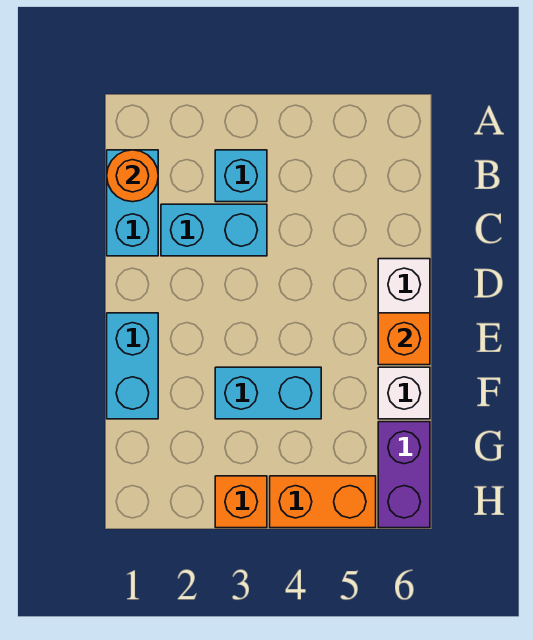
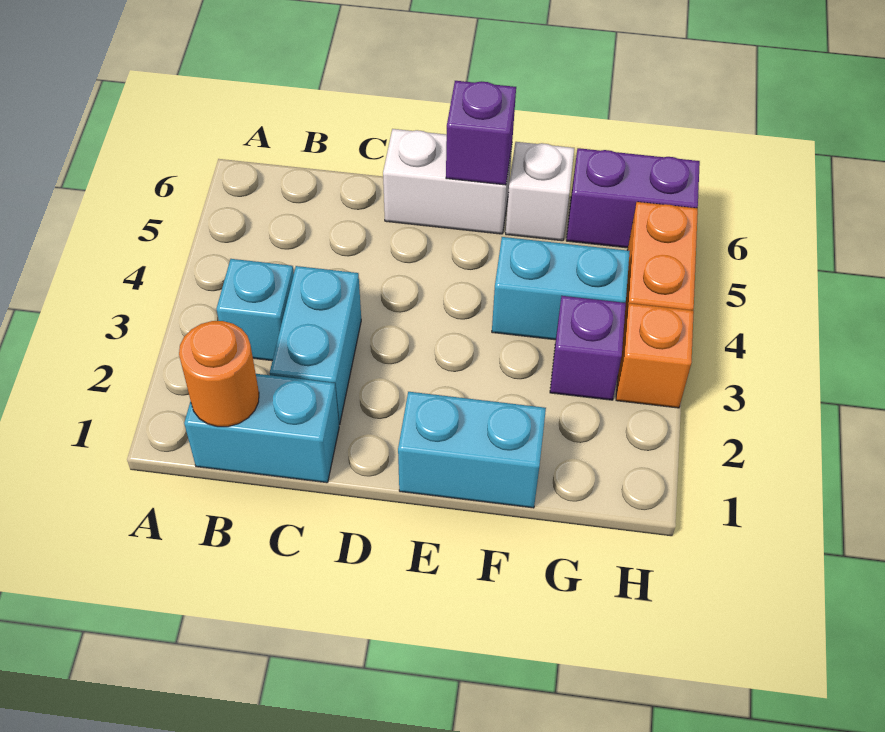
orange 1x1 brick [378,313,430,365] -> purple 1x1 brick [446,81,516,185]
cyan 1x2 brick [215,367,321,419] -> cyan 1x2 brick turned to [492,237,630,340]
none -> purple 1x1 brick [550,296,626,400]

